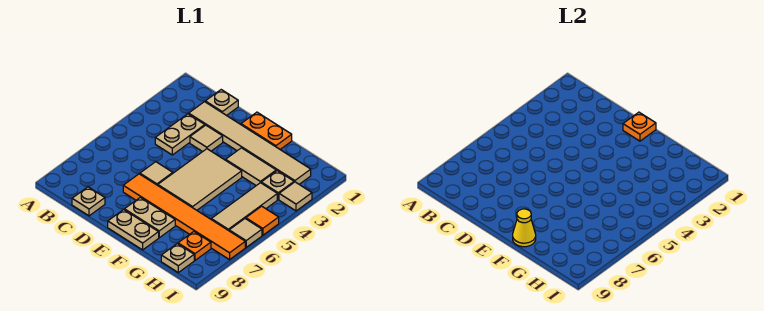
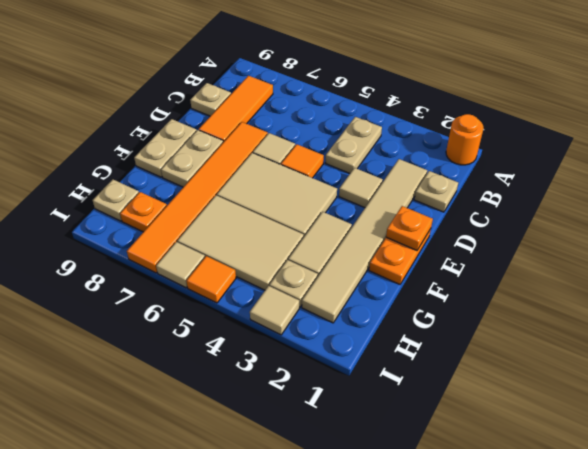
none -> orange 1x1 round brick [446,114,484,165]
none -> orange 1x3 tile [199,76,273,142]
tan 1x2 plate [155,114,205,155] -> tan 1x2 plate turned to [326,117,382,173]
none -> orange 1x1 tile [281,144,324,178]
yellow 1x1 cone [513,209,536,247] -> none
tan 1x3 tile [211,183,277,231] -> tan 2x3 tile [177,195,304,290]

